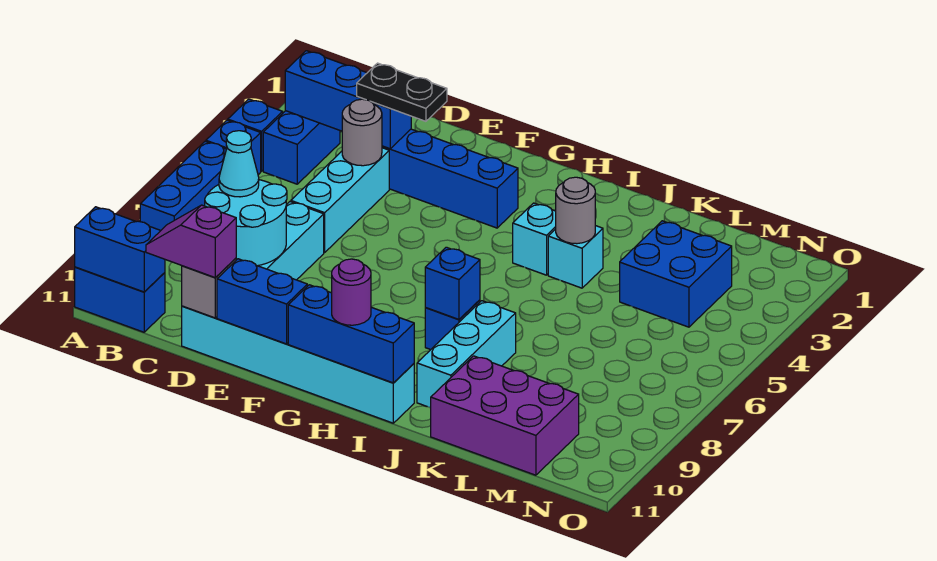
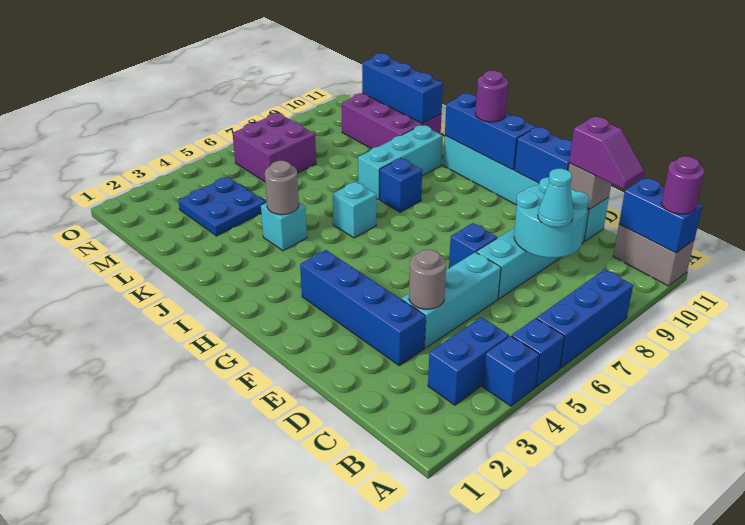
blue 1x2 brick [75,267,165,332] -> grey 1x2 brick [613,225,694,286]
none -> purple 1x1 round brick [661,156,704,214]
blue 1x3 brick [285,51,411,149] -> blue 1x3 brick moved to [362,53,443,123]
black 1x2 plate [357,63,447,121] -> none
cyan 1x1 brick [513,203,556,275] -> cyan 1x1 brick moved to [333,182,377,238]
blue 1x1 brick [425,247,480,320] -> blue 1x1 brick moved to [449,223,497,268]
blue 2x2 brick [620,221,732,327] -> blue 2x2 plate [178,177,265,236]
none -> purple 2x2 brick [233,113,316,181]

